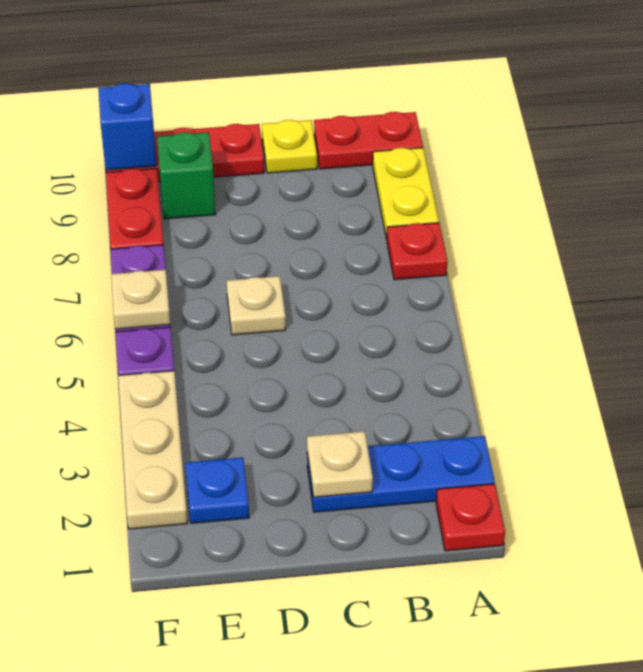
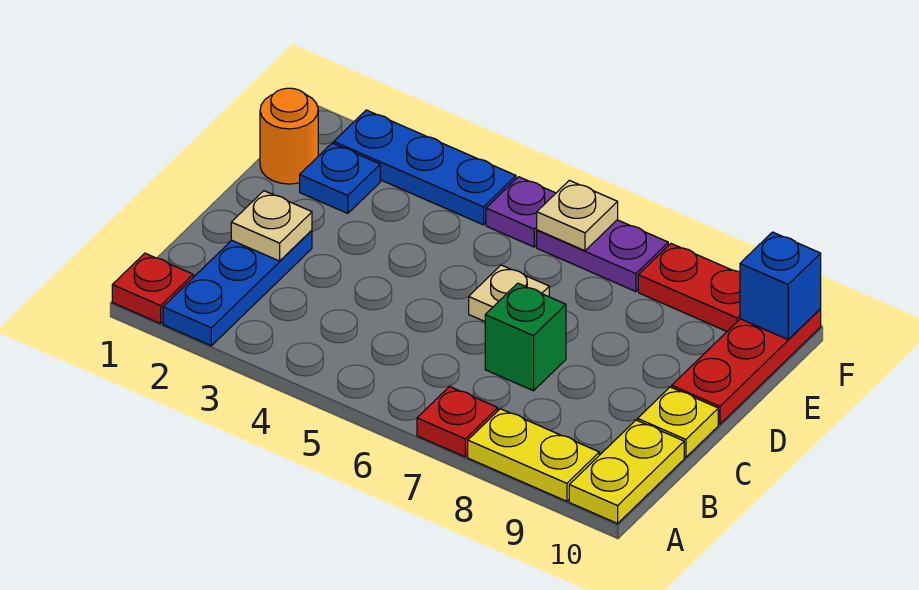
red 1x2 plate [314,112,423,169] -> yellow 1x2 plate [569,420,684,523]
none -> orange 1x1 round brick [260,88,318,184]
green 1x1 brick [157,132,215,219] -> green 1x1 brick moved to [485,283,566,391]
tan 1x3 plate [118,371,187,529] -> blue 1x3 plate [334,110,516,225]

